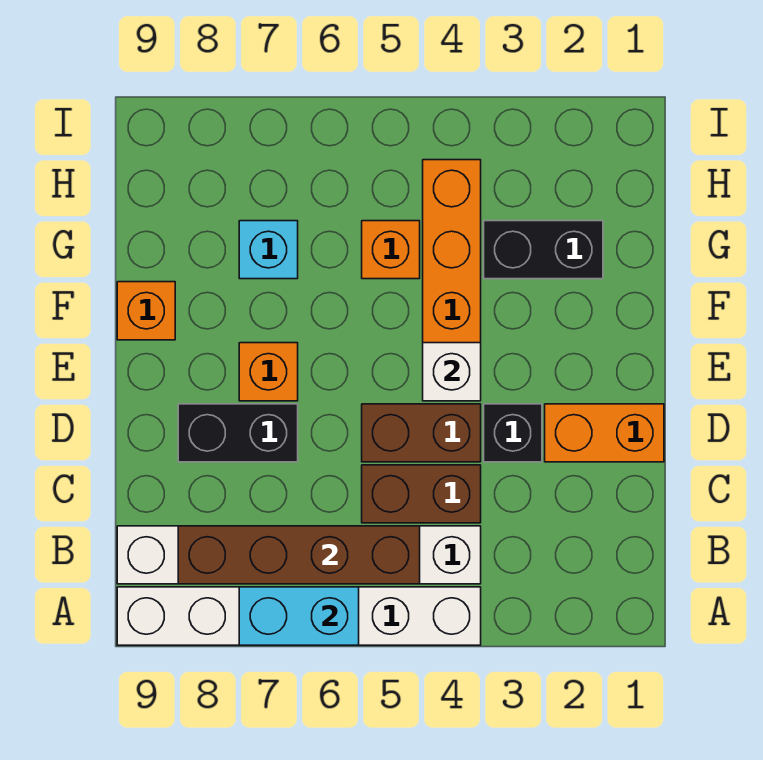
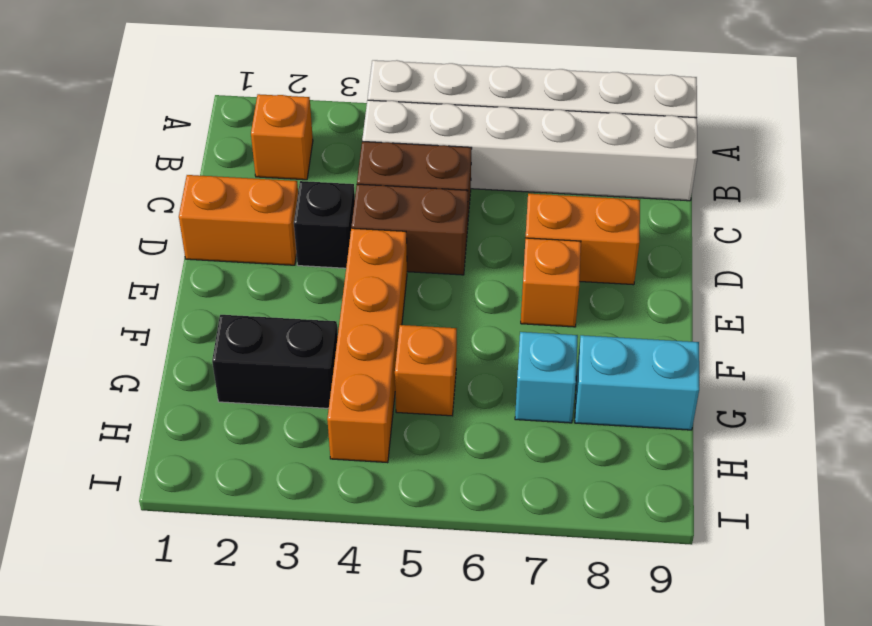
cyan 1x2 brick [239,587,359,645] -> cyan 1x2 brick moved to [575,335,699,430]
brown 1x4 brick [178,526,420,584] -> none
black 1x2 brick [178,404,298,462] -> orange 1x2 brick [525,194,640,285]
white 1x1 brick [423,343,481,401] -> none
orange 1x1 brick [117,282,175,340] -> orange 1x1 brick moved to [251,94,313,180]

